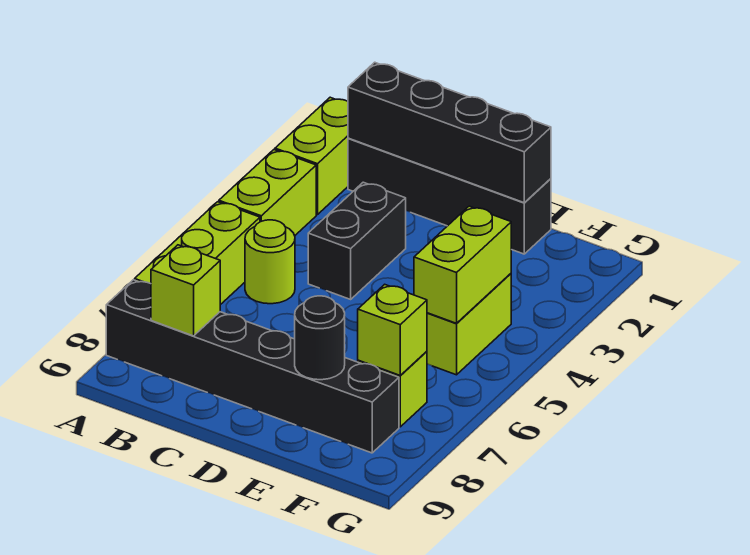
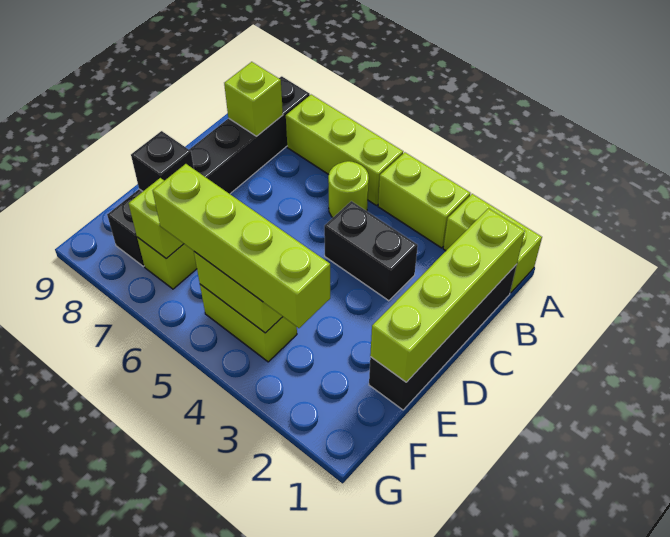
black 1x4 brick [348,62,551,203] -> lime 1x4 brick [370,208,525,382]
black 1x1 round brick [295,296,345,380] -> black 1x1 brick [131,131,194,191]
none -> lime 1x4 brick [153,164,330,328]

